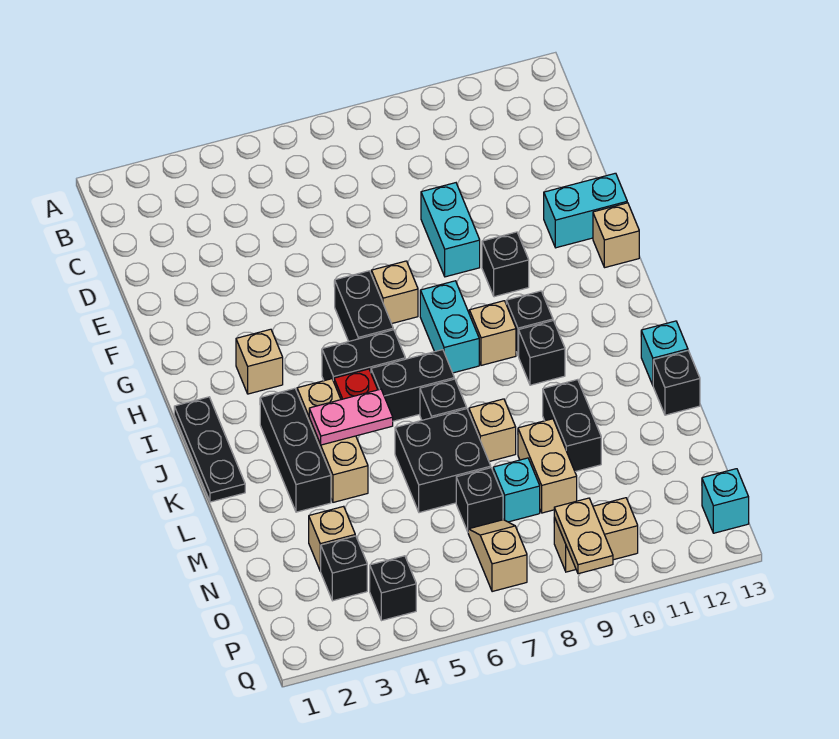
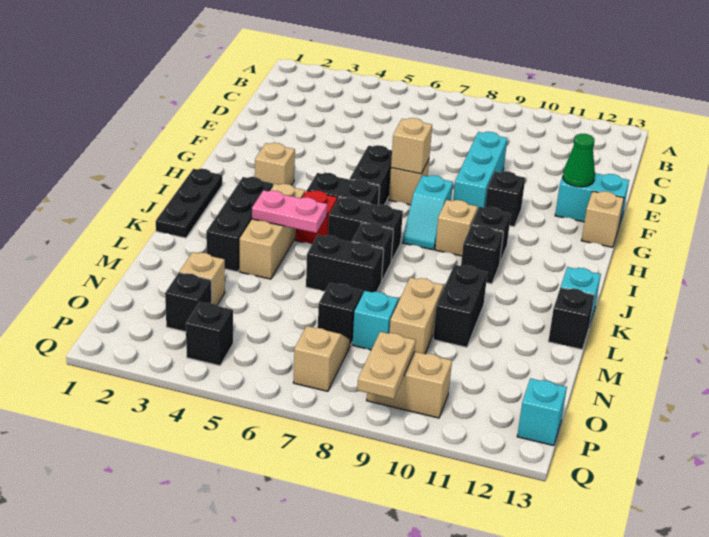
cyan 1x2 brick [421,183,480,277] -> cyan 1x3 brick [453,132,507,211]
none -> green 1x1 cone [563,134,595,187]
cyan 1x2 brick [420,281,479,373] -> cyan 1x2 slope [402,175,453,250]
black 2x2 brick [395,409,491,513] -> black 1x2 brick [306,235,384,293]
tan 1x1 brick [469,399,516,461] -> tan 1x1 brick moved to [391,118,432,174]

